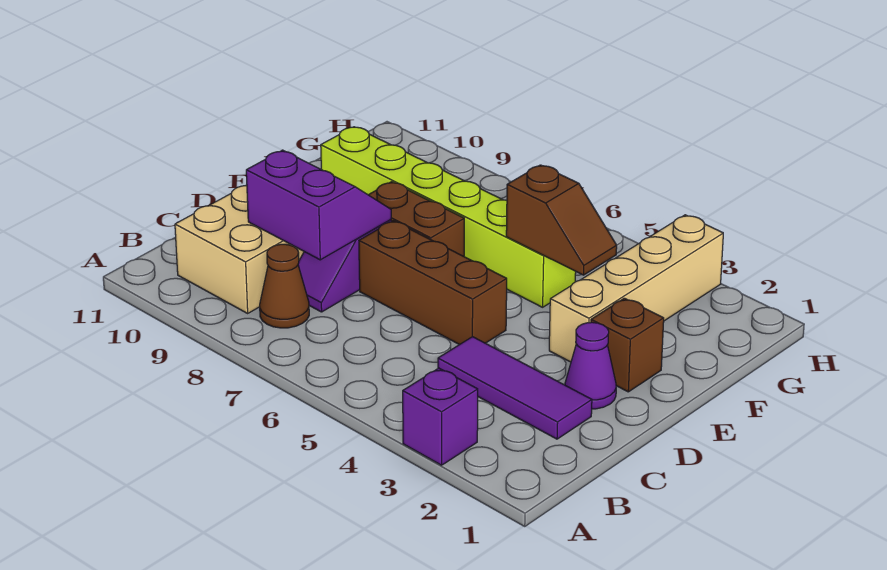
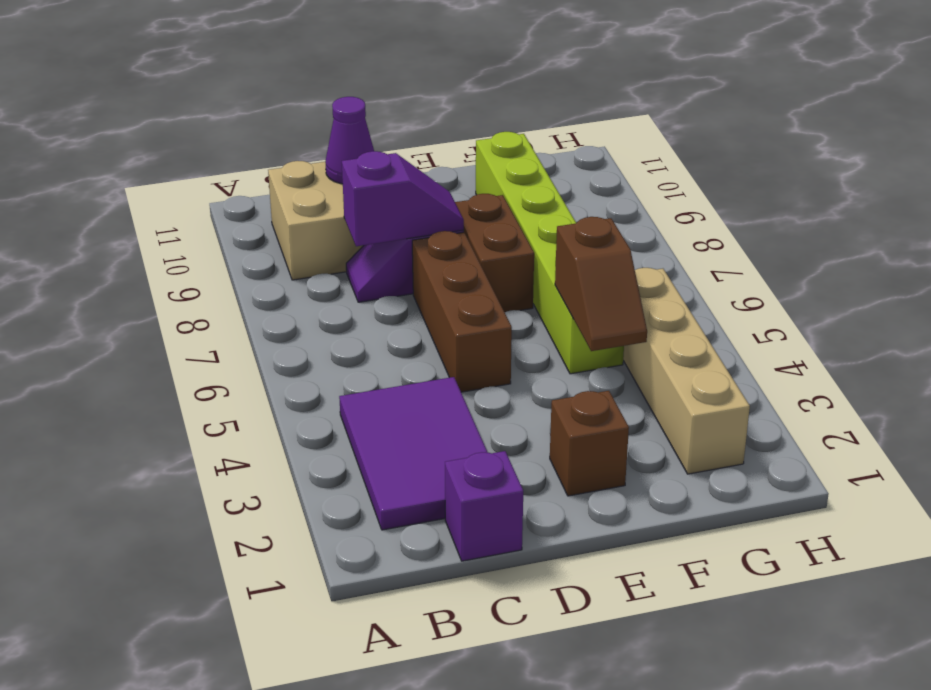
purple 1x1 brick [403,368,478,465] -> purple 1x1 brick moved to [445,451,523,561]
brown 1x1 cone [260,244,309,328] -> none
purple 1x3 tile [438,337,592,439] -> purple 2x3 tile [339,377,488,530]
purple 2x2 slope [246,150,391,260] -> purple 1x2 slope [342,151,464,246]
purple 1x1 cone [565,322,616,409] -> purple 1x1 cone moved to [325,97,374,184]
tan 1x4 brick [549,215,723,362] -> tan 1x4 brick turned to [623,268,750,474]

